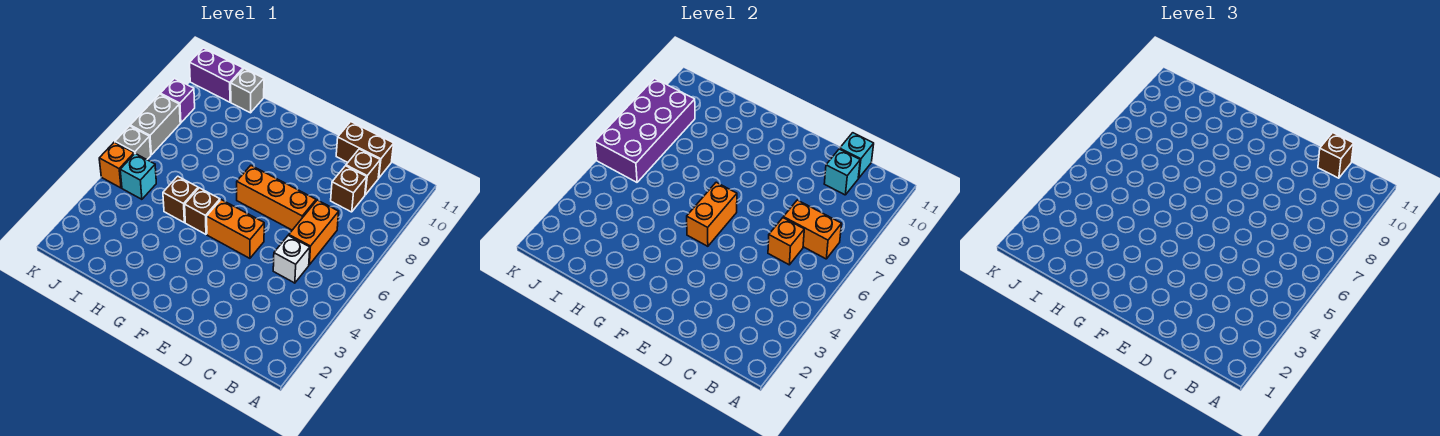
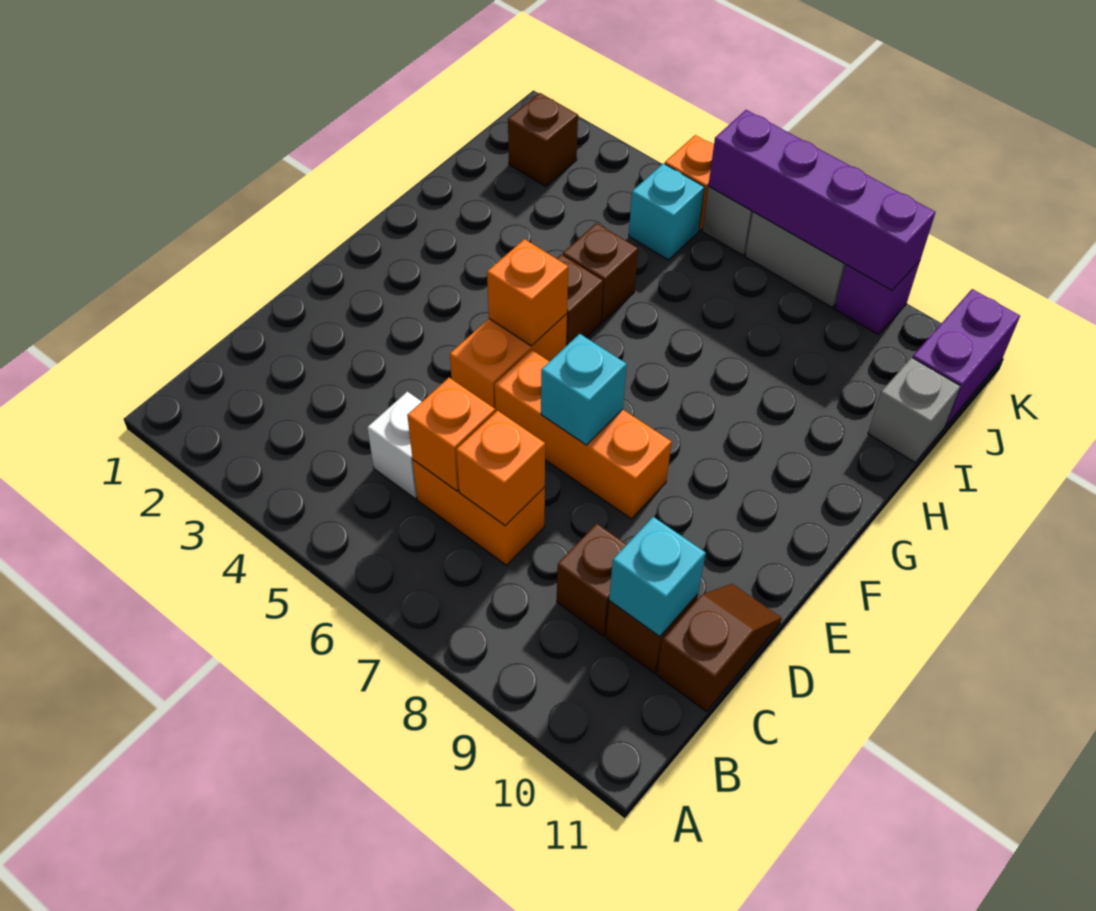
orange 1x2 brick [783,200,842,259] -> orange 1x1 brick [456,411,545,525]
brown 1x2 brick [336,122,394,178] -> brown 1x2 slope [657,584,782,712]
cyan 1x1 brick [840,133,874,178] -> cyan 1x1 brick moved to [541,334,627,445]
brown 1x1 brick [1318,133,1354,178] -> brown 1x1 brick moved to [508,93,578,186]
orange 1x3 brick [237,166,316,230] -> orange 1x3 brick turned to [495,350,672,519]
orange 1x2 brick [687,182,737,246] -> orange 1x1 brick [487,239,568,346]
purple 2x4 brick [595,79,695,182] -> purple 1x4 brick [708,110,935,290]

